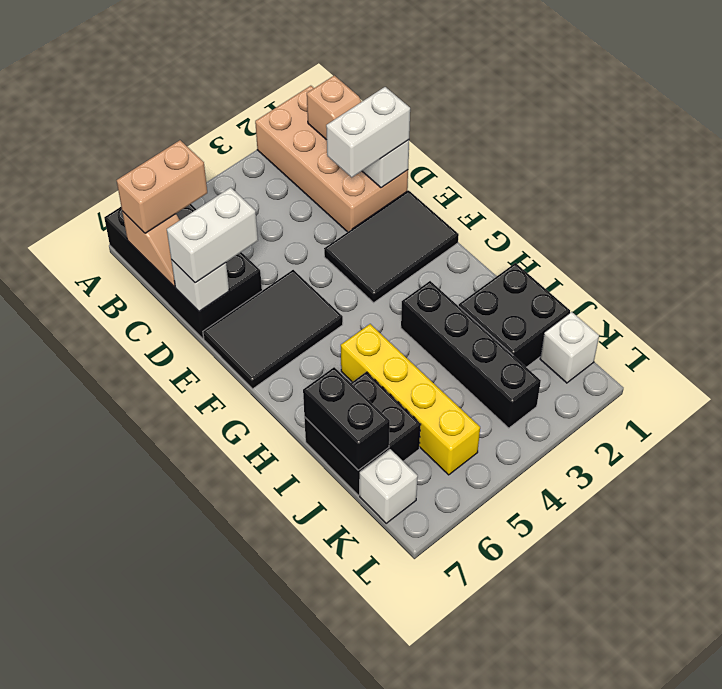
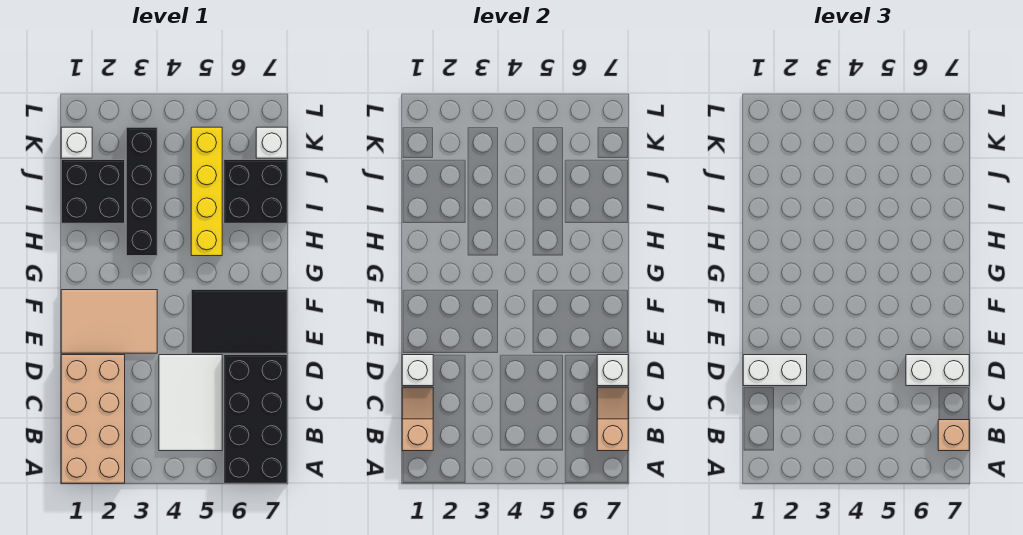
none -> white 2x3 tile [159,355,222,451]
tan 1x2 brick [117,140,207,233] -> tan 1x1 brick [938,420,969,451]
black 2x3 tile [324,190,459,303] -> tan 2x3 tile [61,290,157,353]
black 1x2 brick [303,367,390,470] -> none

